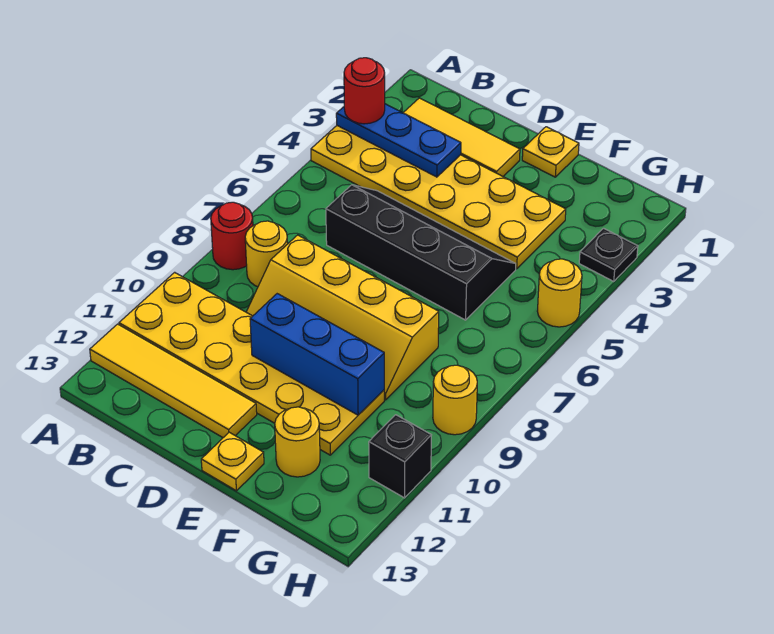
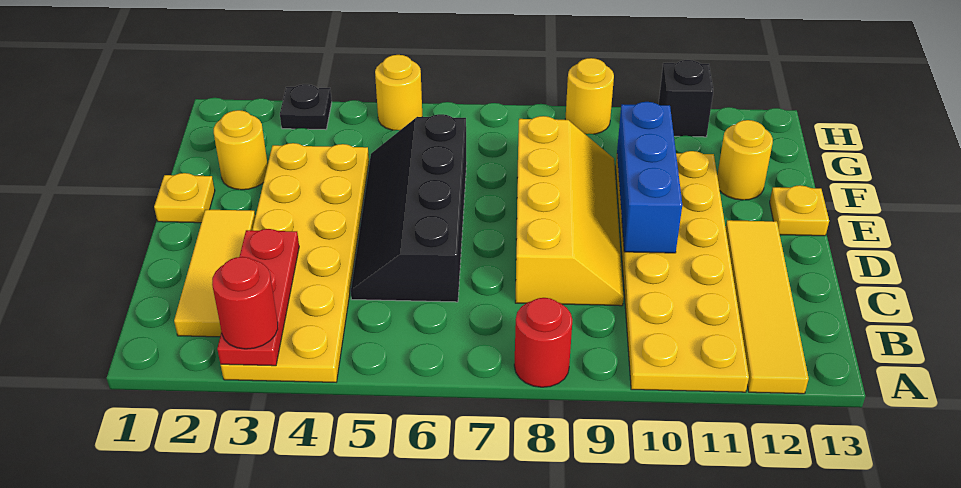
blue 1x3 plate [336,104,461,177] -> red 1x3 plate [217,229,299,366]
yellow 1x1 round brick [245,221,288,287] -> yellow 1x1 round brick moved to [214,110,268,190]

